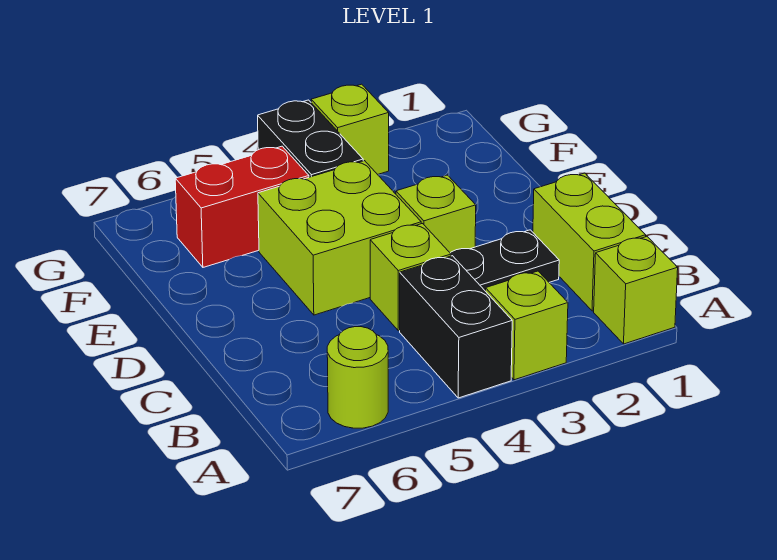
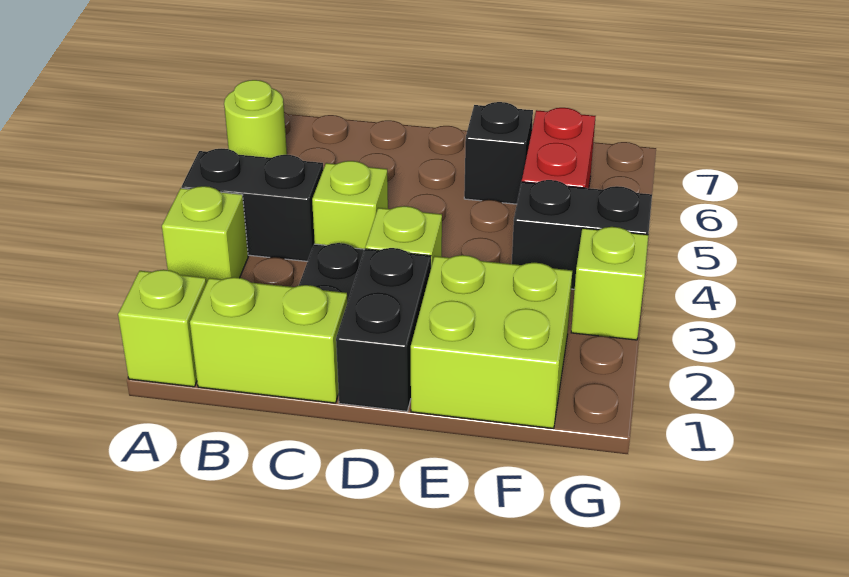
none -> black 1x2 brick [336,248,431,411]
lime 2x2 brick [258,161,421,315] -> lime 2x2 brick moved to [411,255,572,428]
none -> black 1x1 brick [464,102,533,204]

